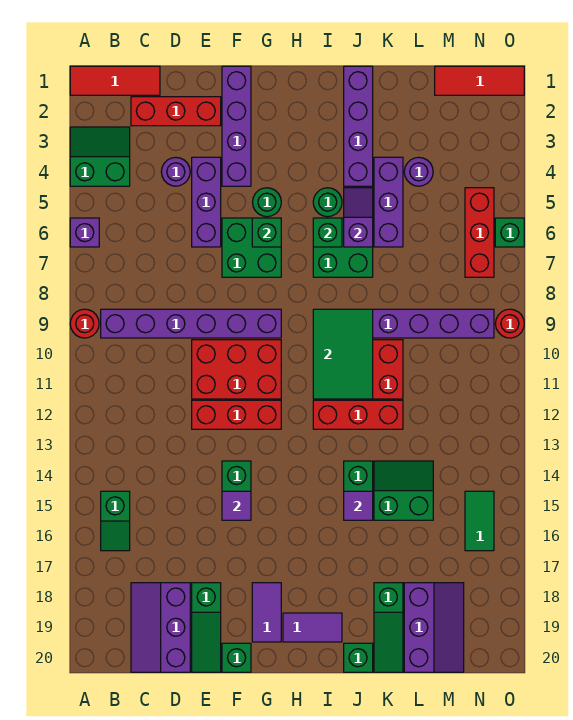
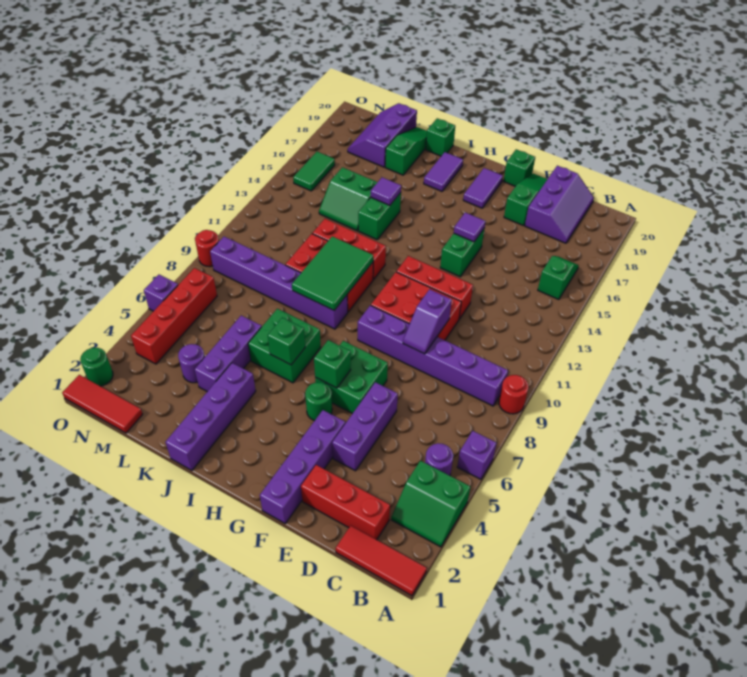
purple 1x1 round brick [161,157,190,186] -> purple 1x1 round brick moved to [425,443,453,476]
purple 1x2 tile [283,613,342,642] -> purple 1x2 tile turned to [424,152,463,191]
green 1x1 round brick [313,188,342,217] -> green 1x1 round brick moved to [80,348,113,386]
purple 1x2 slope [344,188,373,247] -> purple 1x2 slope moved to [403,289,452,354]
red 1x3 brick [465,188,494,277] -> red 1x4 brick [131,268,217,364]
green 1x1 brick [495,218,524,247] -> purple 1x1 brick [144,275,178,311]

